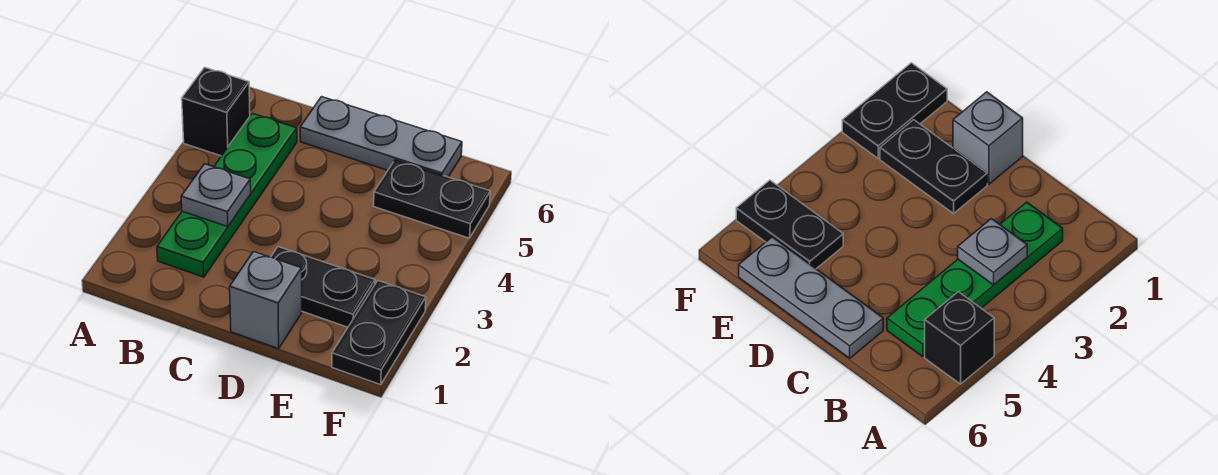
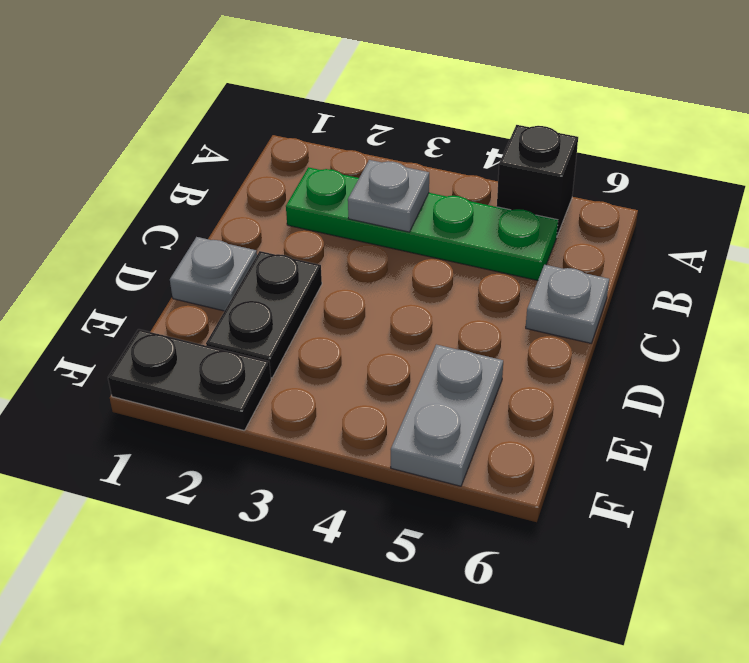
grey 1x3 plate [300,97,462,177] -> grey 1x1 plate [526,265,609,343]
grey 1x1 brick [230,252,302,349] -> grey 1x1 plate [170,237,257,311]
black 1x2 plate [374,160,490,238] -> grey 1x2 plate [391,345,503,486]

